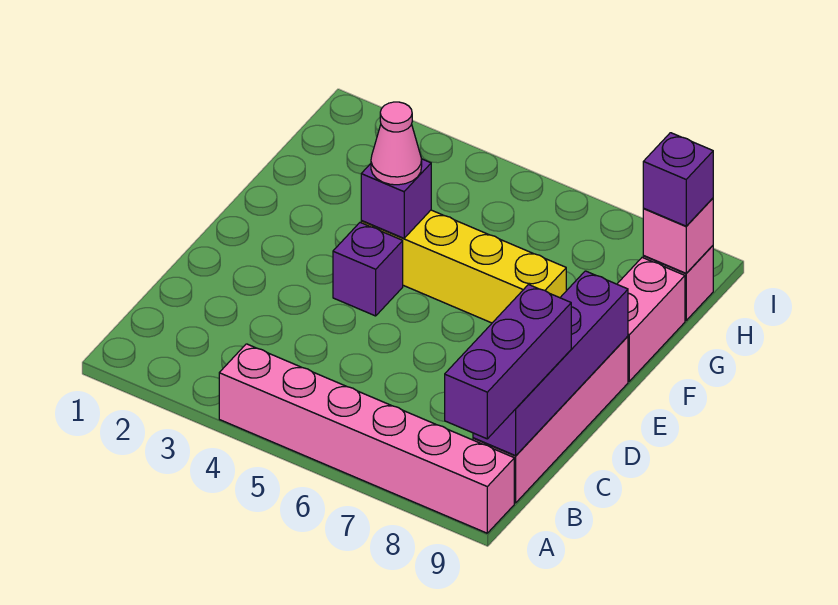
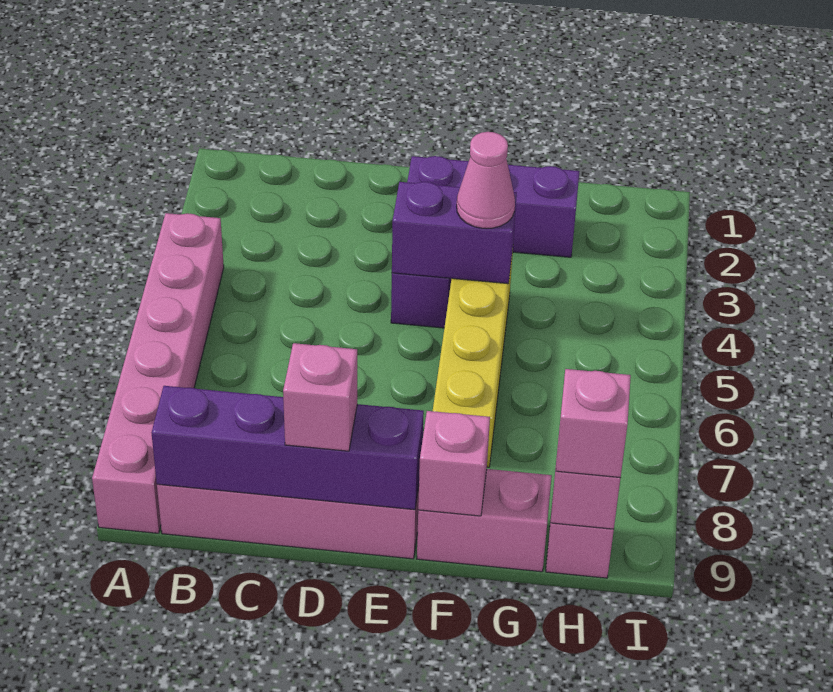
purple 1x3 brick [445,285,571,439] -> purple 1x3 brick moved to [407,156,579,257]
none -> pink 1x1 brick [283,343,357,451]
purple 1x1 brick [361,159,431,238] -> purple 1x2 brick [392,182,517,284]
none -> pink 1x1 brick [418,411,490,516]
purple 1x1 brick [643,133,713,226] -> pink 1x1 brick [556,369,631,478]

